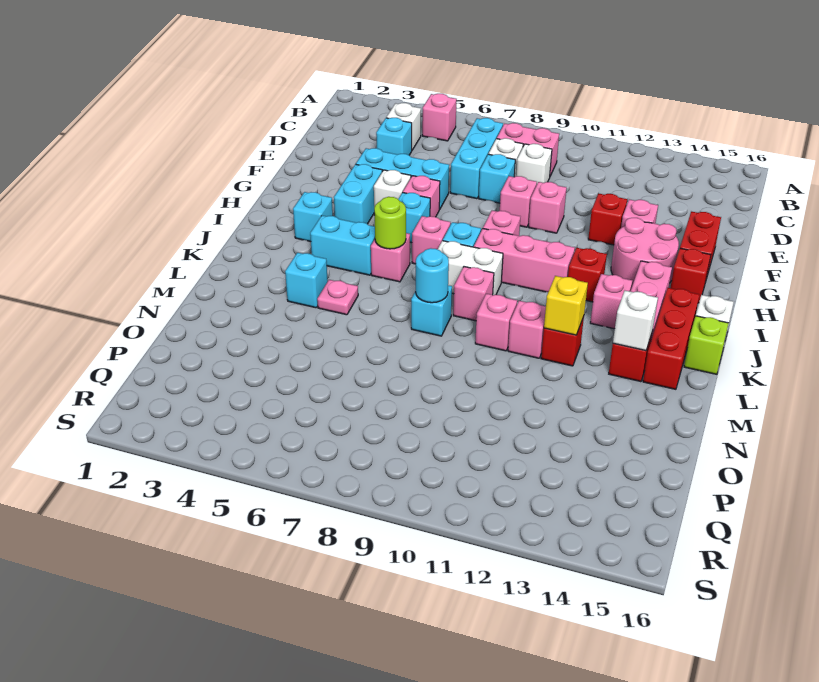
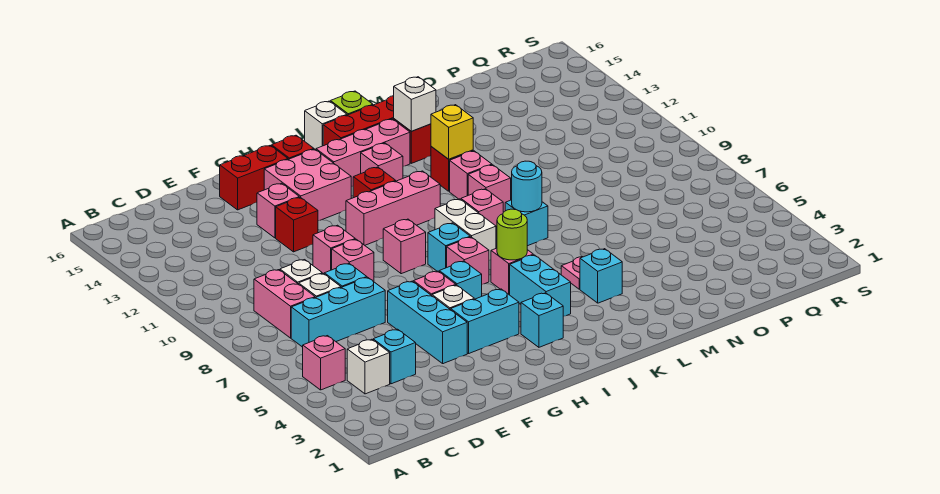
pink 2x2 round brick [611,218,679,286] -> pink 2x2 brick [264,149,351,221]
pink 1x3 brick [474,229,575,292] -> pink 1x3 brick turned to [346,171,440,245]

